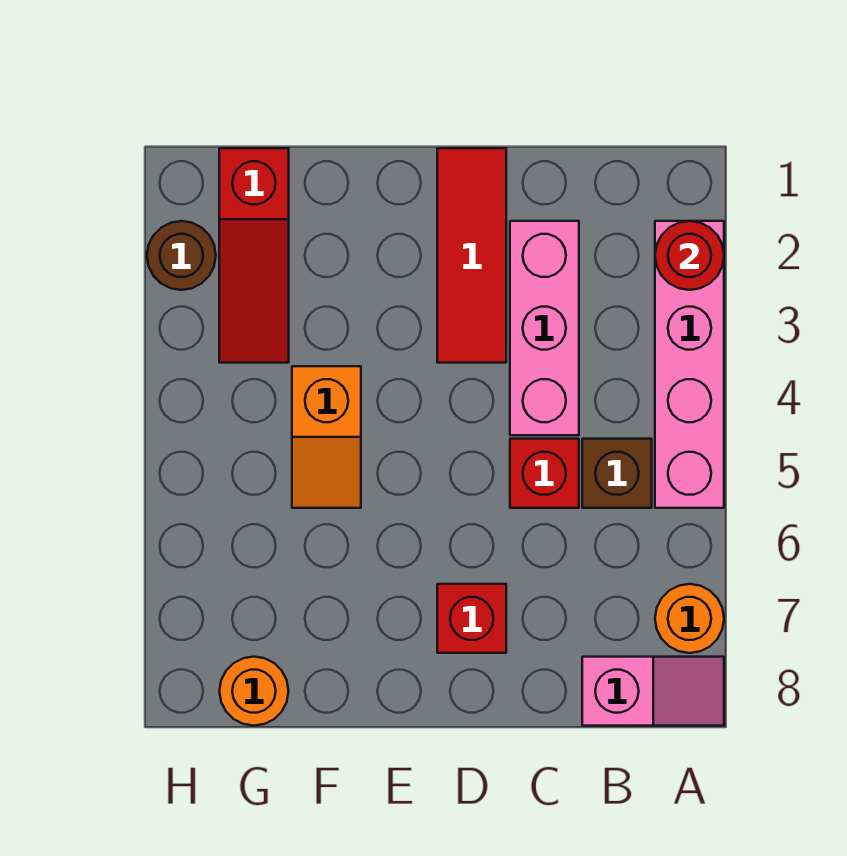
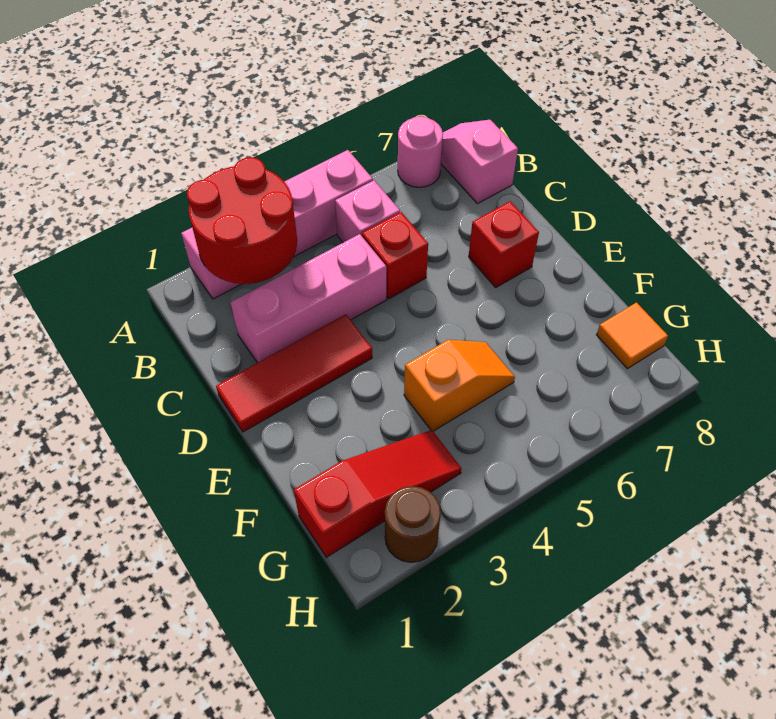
red 1x1 round brick [655,221,724,290] -> red 2x2 round brick [187,157,297,284]
orange 1x1 round brick [655,584,724,653] -> pink 1x1 round brick [398,116,443,187]
brown 1x1 brick [582,439,652,508] -> pink 1x1 brick [335,181,400,242]
orange 1x1 round brick [220,657,289,726] -> orange 1x1 tile [597,302,668,369]

